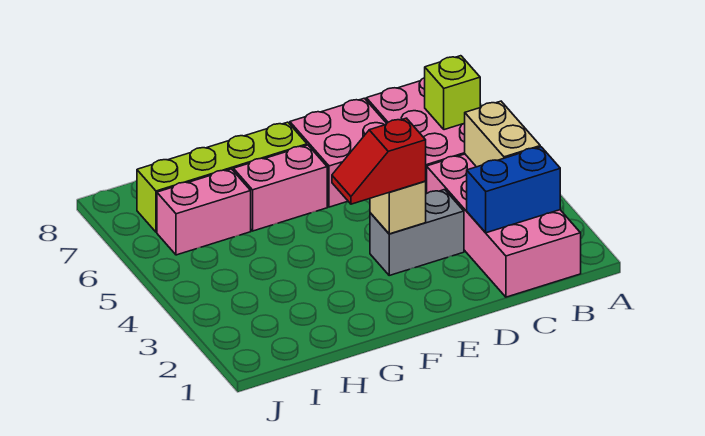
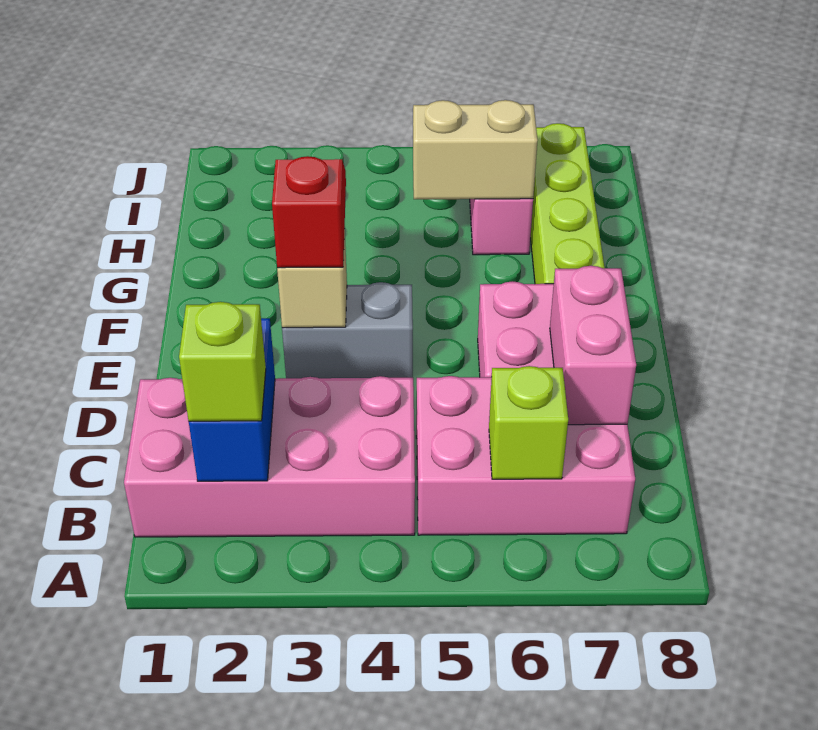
none -> lime 1x1 brick [179,302,266,421]
tan 1x2 brick [465,101,540,167] -> tan 1x2 brick moved to [413,100,538,199]
grey 1x2 brick [370,190,464,275] -> grey 1x2 brick turned to [282,282,413,378]
pink 1x2 brick [233,145,327,231] -> pink 1x2 brick moved to [550,266,636,425]

